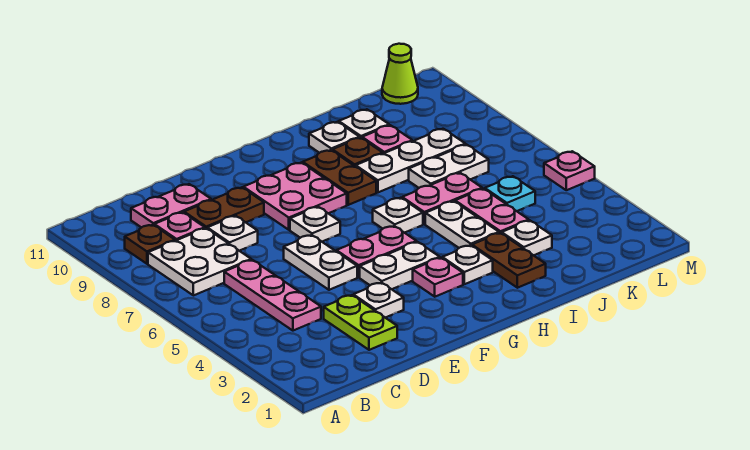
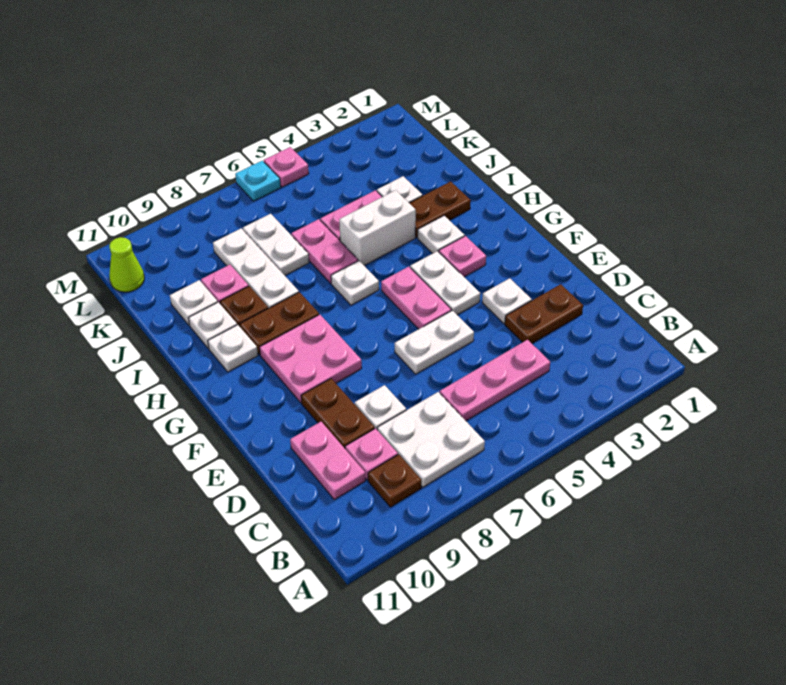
lime 1x2 plate [324,295,397,350] -> brown 1x2 plate [505,284,583,343]
white 1x1 plate [290,207,340,242] -> white 1x1 plate moved to [208,325,258,372]
white 1x2 plate [425,201,499,248] -> white 1x2 brick [339,190,416,266]
cyan 1x1 plate [485,176,535,211] -> cyan 1x1 plate moved to [235,161,281,201]

